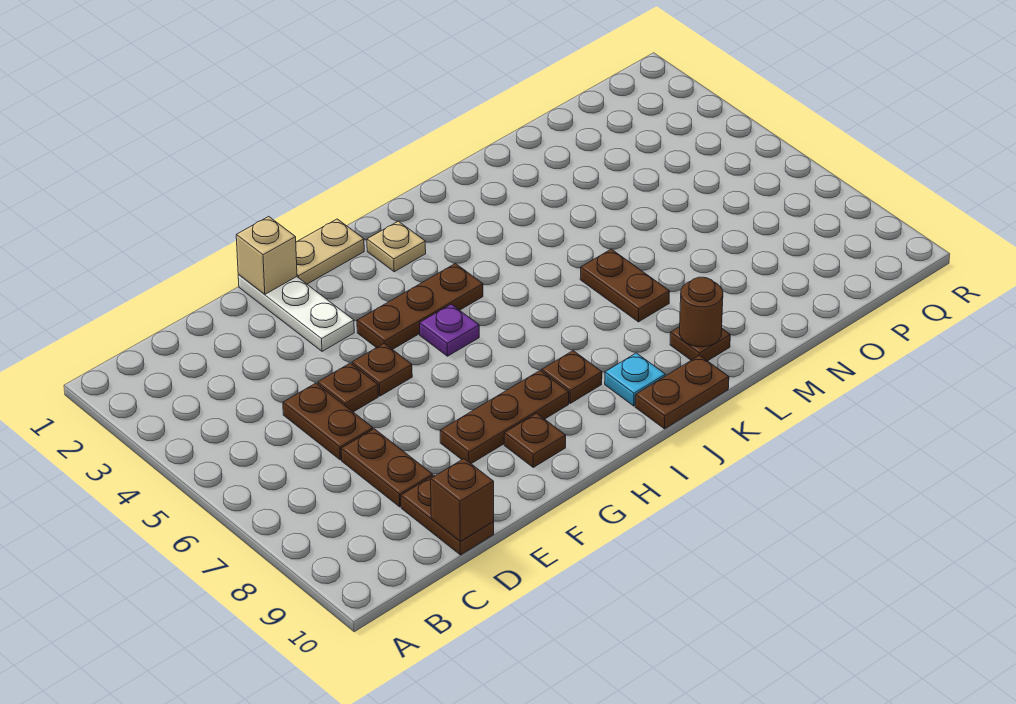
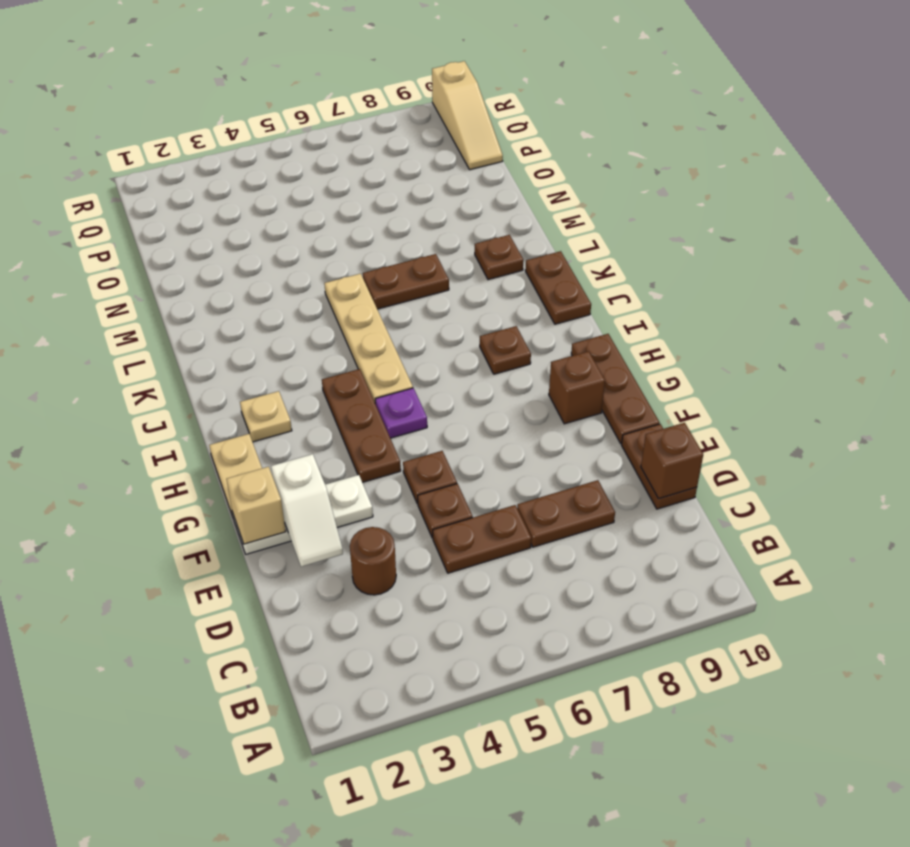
brown 1x2 plate [401,476,494,555] -> brown 1x2 plate turned to [622,424,697,509]
none -> white 1x2 slope [271,454,343,567]
brown 1x3 plate [440,371,569,464] -> brown 1x3 plate moved to [571,334,660,444]
brown 1x1 plate [504,413,566,467] -> brown 1x1 brick [549,351,605,424]
none -> tan 1x4 plate [324,274,413,402]
cyan 1x1 plate [605,353,665,406] -> none
brown 1x1 round brick [679,277,723,347] -> brown 1x1 round brick moved to [350,527,396,595]
none -> tan 1x3 slope [432,61,503,170]

